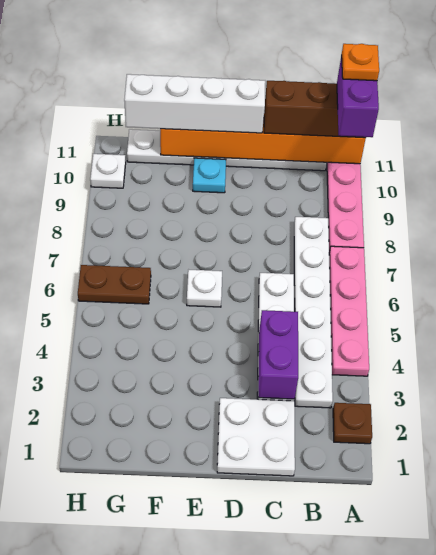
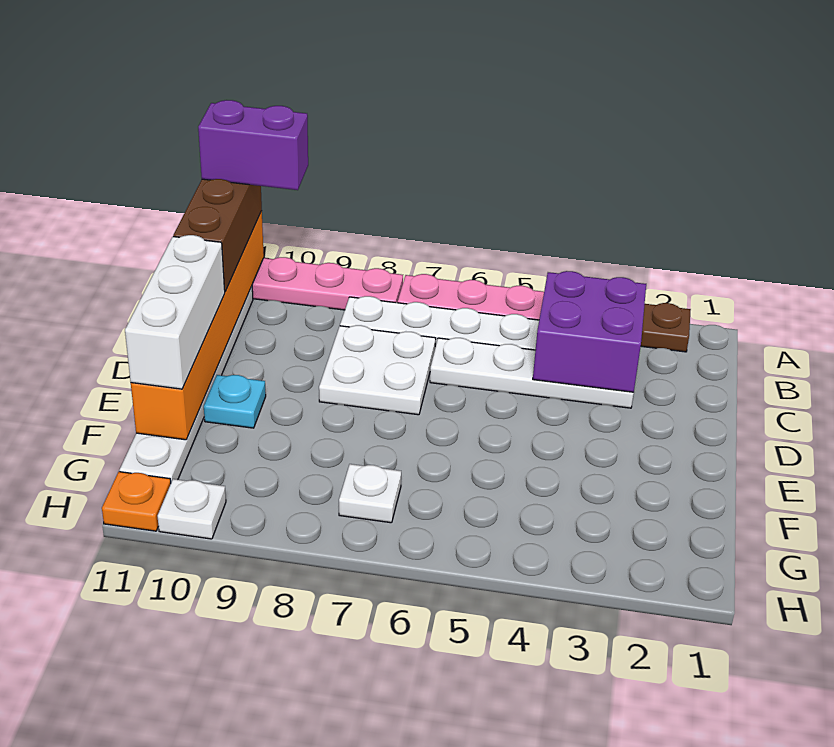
orange 1x1 plate [342,44,379,81] -> orange 1x1 plate moved to [102,472,171,531]
white 2x2 plate [217,398,295,476] -> white 2x2 plate moved to [319,325,436,415]
purple 1x2 brick [258,310,298,399] -> purple 2x2 brick [533,271,646,392]
white 1x4 brick [124,74,265,133] -> white 1x3 brick [125,235,225,389]
white 1x1 plate [187,270,222,307] -> white 1x1 plate moved to [339,464,401,523]
brown 1x2 plate [78,265,151,304] -> none

